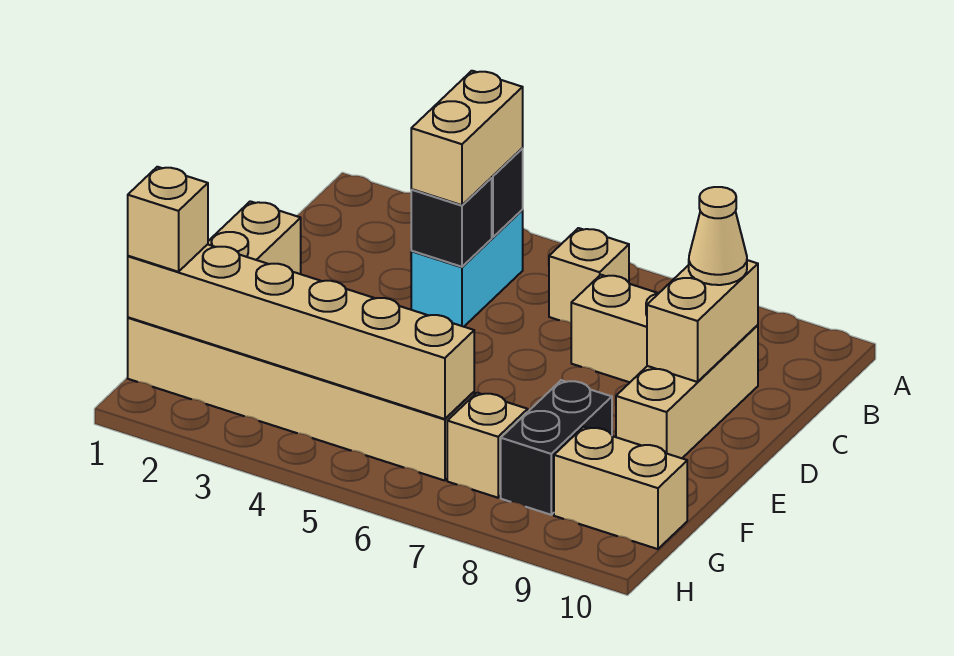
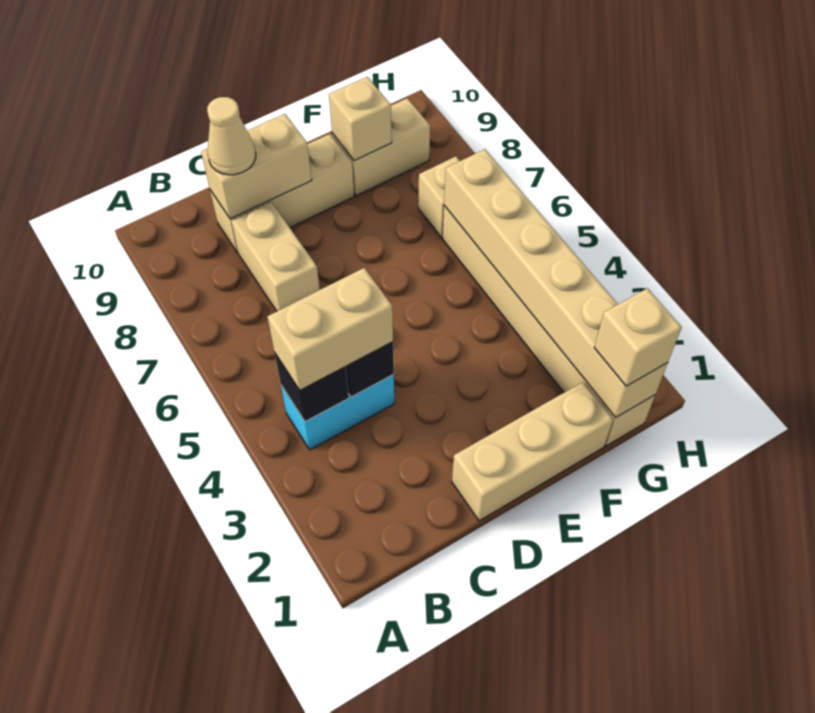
tan 1x1 brick [549,228,629,323] -> tan 1x1 brick moved to [329,77,392,160]
black 1x2 brick [501,380,612,515] -> none
tan 1x2 brick [554,427,687,549] -> tan 1x2 brick turned to [332,98,430,196]

